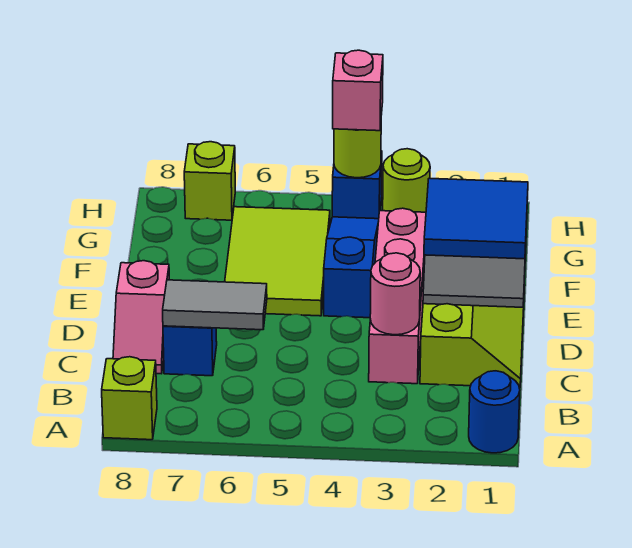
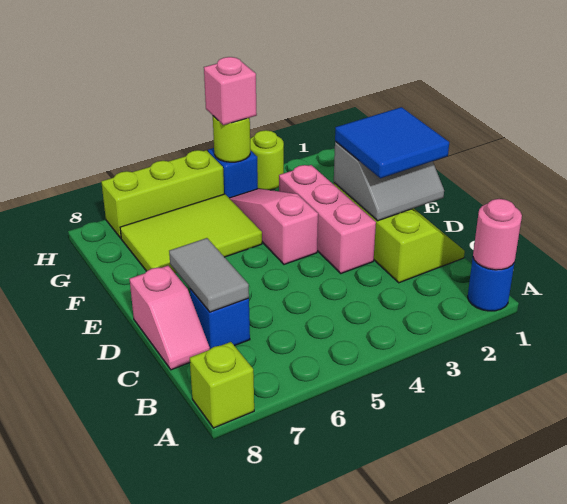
pink 1x4 brick [369,208,426,384] -> pink 1x3 brick [279,165,376,273]
pink 1x1 round brick [370,253,420,335] -> pink 1x1 round brick moved to [473,199,522,270]
grey 1x2 tile [163,280,267,330] -> grey 1x2 tile turned to [169,238,249,312]
blue 1x3 slope [324,217,379,318] -> pink 1x3 slope [230,189,318,264]
lime 2x3 tile [225,207,330,316] -> lime 2x3 tile turned to [120,194,262,274]
lime 1x1 brick [184,142,235,220] -> lime 1x3 brick [101,150,224,238]

